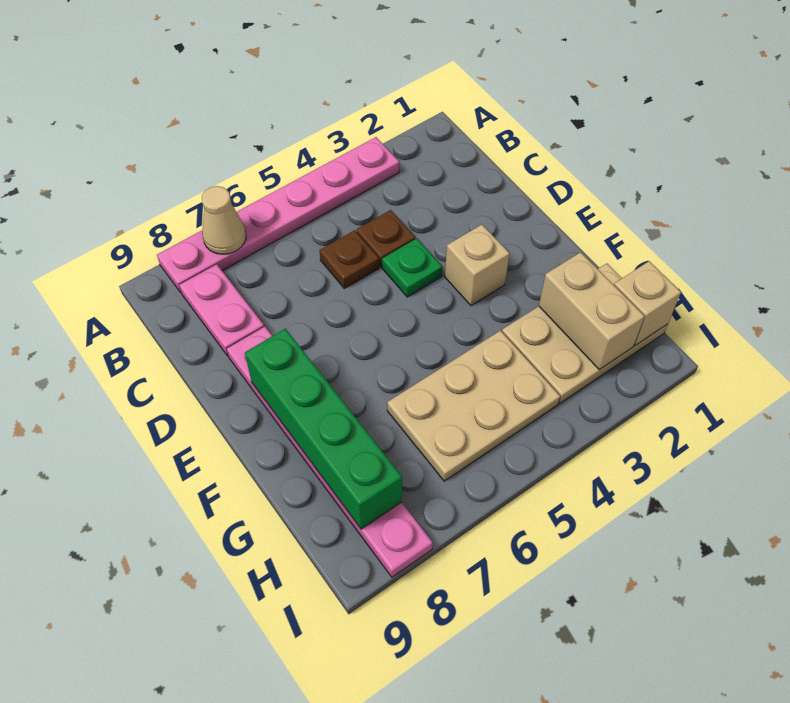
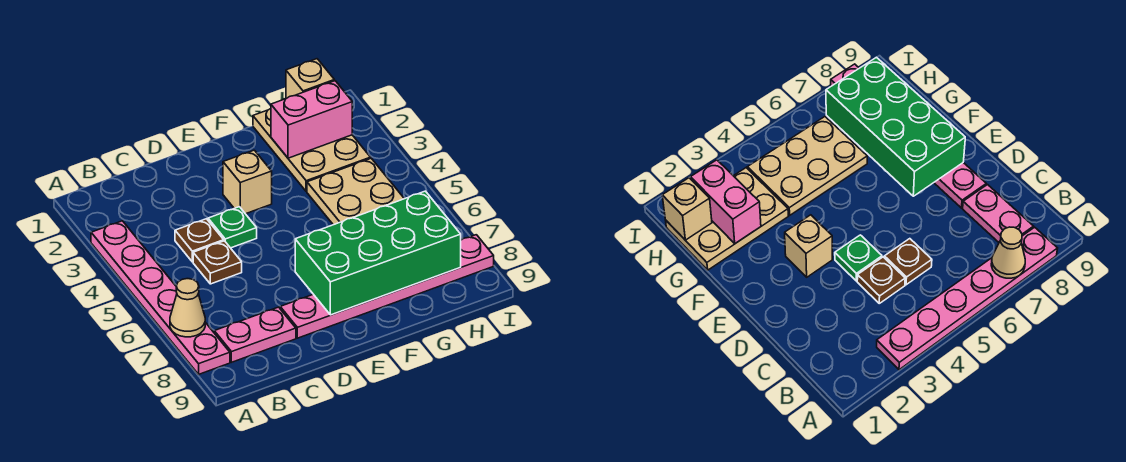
green 1x4 brick [245,329,402,529] -> green 2x4 brick [295,191,461,315]
tan 1x2 brick [539,252,644,370] -> pink 1x2 brick [271,81,352,158]

